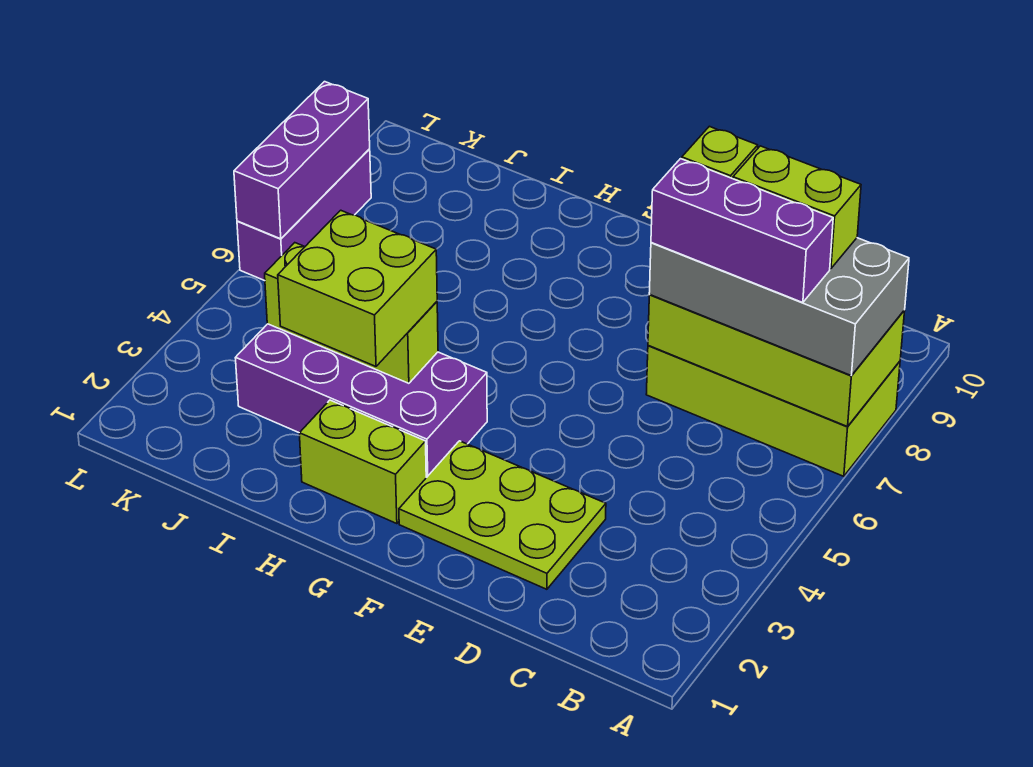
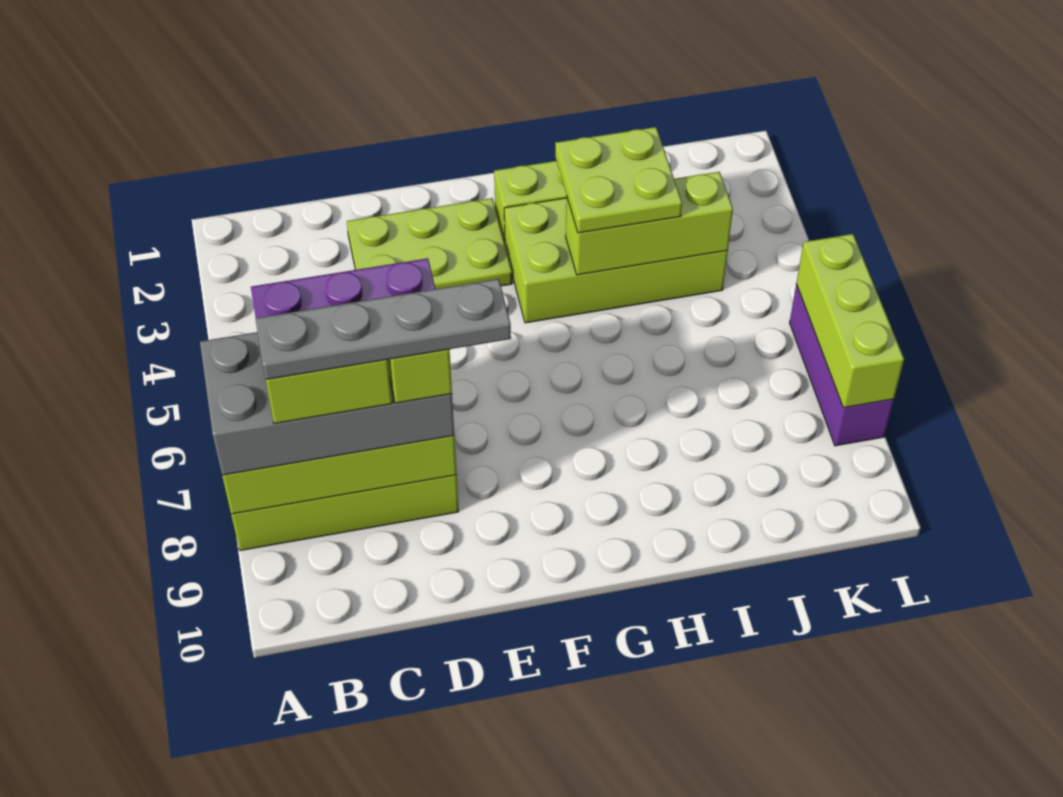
none -> grey 1x4 plate [255,279,511,380]
purple 2x4 brick [235,324,487,478] -> lime 2x4 brick [504,198,728,323]
lime 2x2 brick [278,210,437,366] -> lime 2x2 plate [555,127,682,233]
purple 1x3 brick [234,82,370,239] -> lime 1x3 brick [796,234,904,408]

